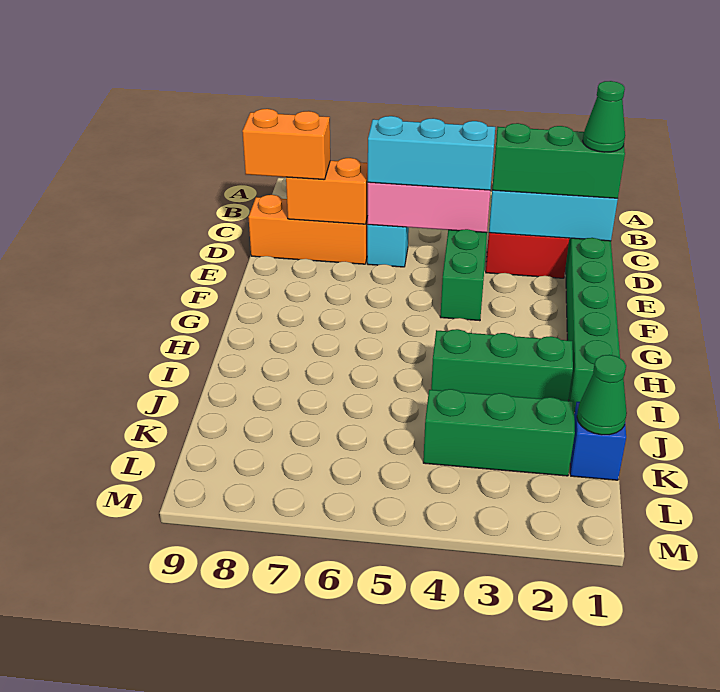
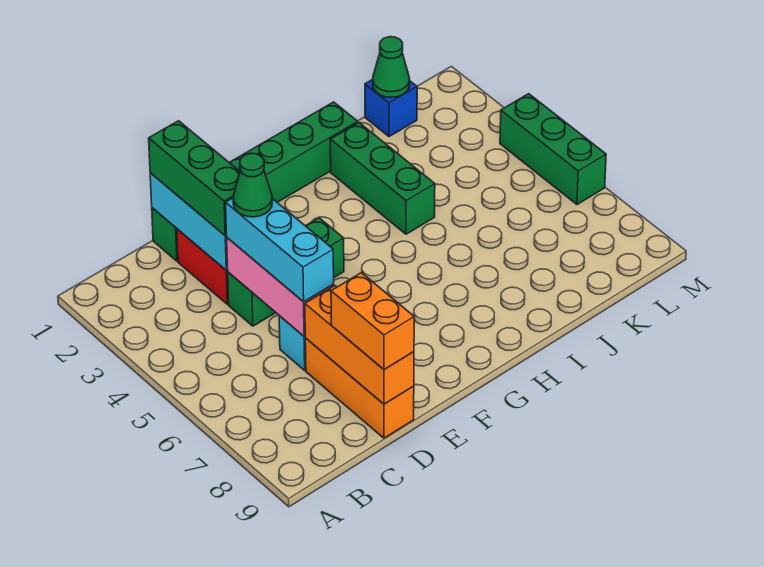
green 1x1 cone [583,81,625,152] -> green 1x1 cone moved to [233,153,272,217]
orange 1x2 brick [286,158,368,224] -> orange 1x3 brick [305,286,414,404]
green 1x3 brick [423,389,575,476] -> green 1x3 brick moved to [500,94,606,205]

